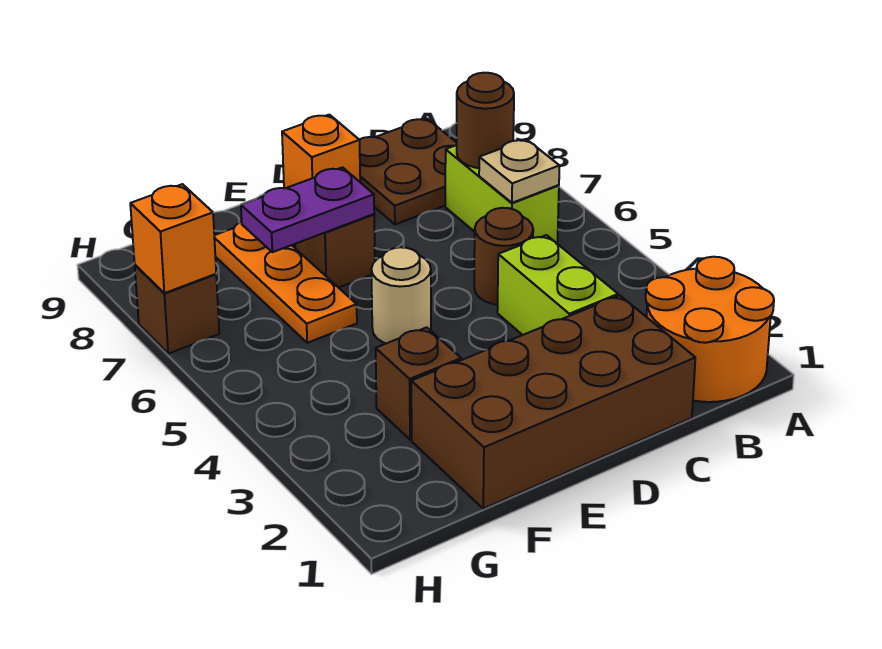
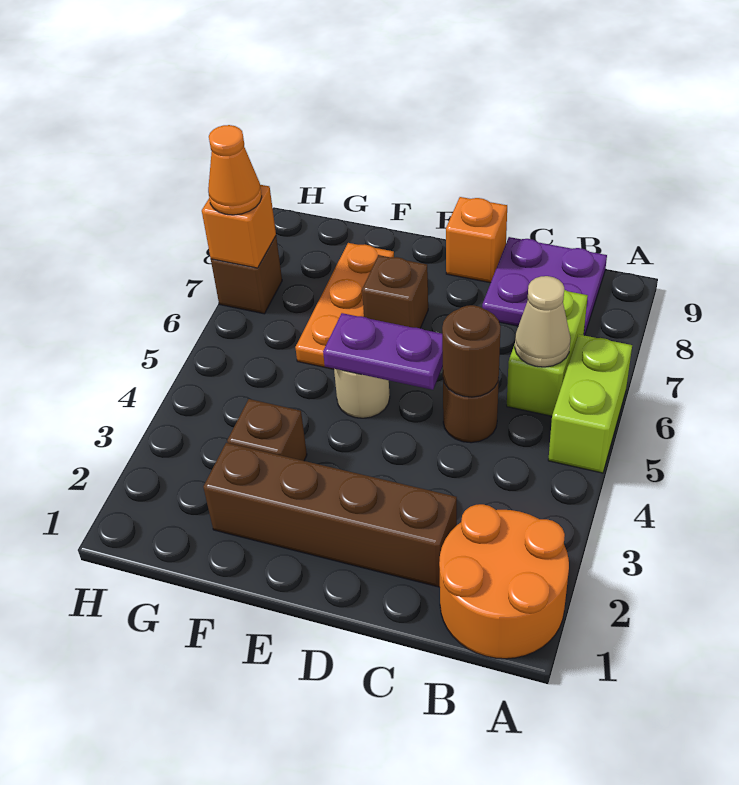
tan 1x1 plate [479,139,560,203] -> tan 1x1 cone [515,276,571,367]
brown 1x1 round brick [457,73,514,168] -> brown 1x1 round brick moved to [442,305,501,397]
brown 2x2 plate [359,118,457,224] -> purple 2x2 plate [482,237,607,336]
brown 2x4 brick [411,296,695,509] -> brown 1x4 brick [203,443,457,587]
lime 1x2 brick [497,235,618,335] -> lime 1x2 brick moved to [548,334,632,473]
purple 1x2 plate [241,167,374,252] -> purple 1x2 plate moved to [323,313,443,390]
none -> orange 1x1 cone [208,125,262,215]

